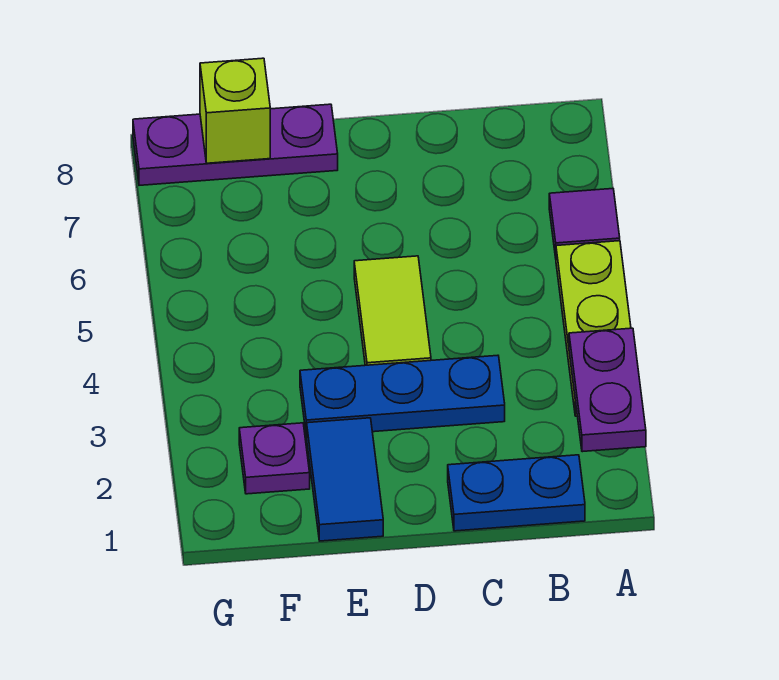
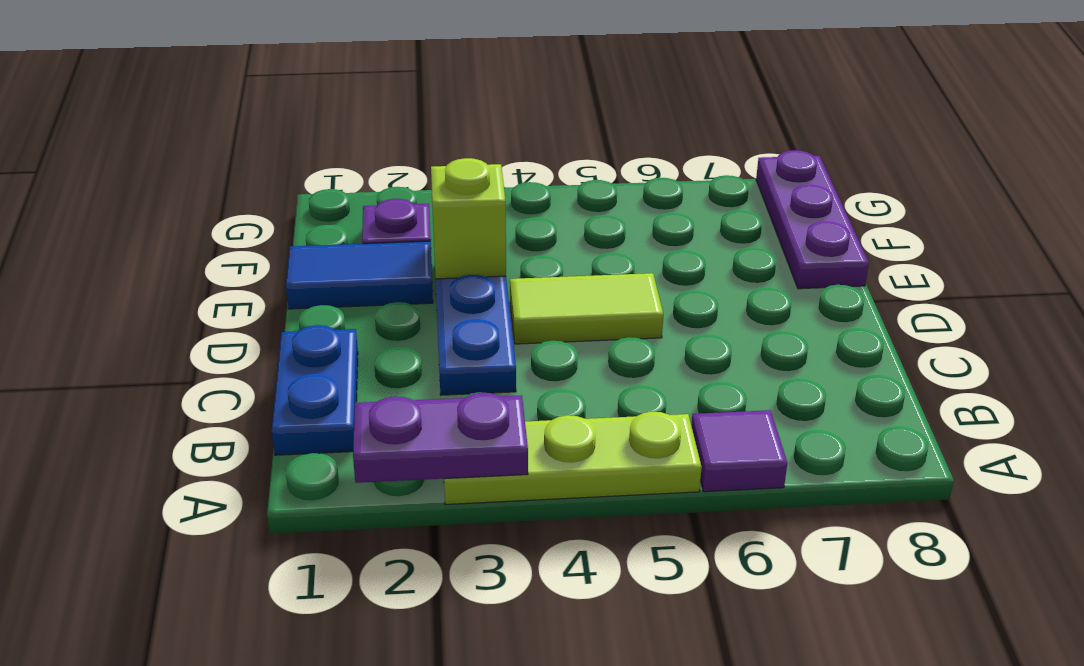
lime 1x1 brick [200,58,270,163] -> lime 1x1 brick moved to [431,158,506,279]

